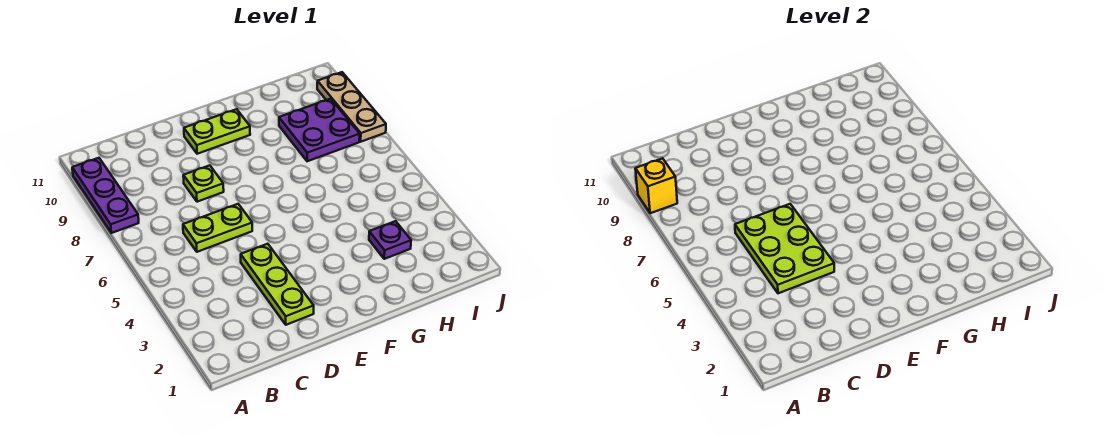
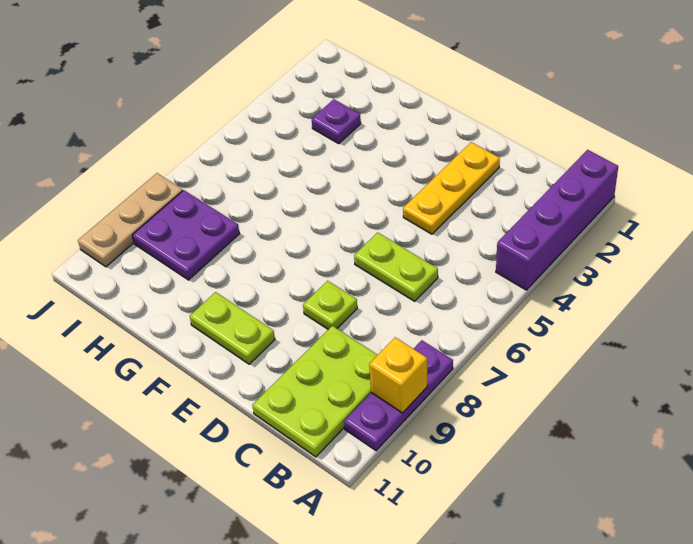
none -> purple 1x4 brick [496,150,618,290]
lime 2x3 plate [735,204,834,293] -> lime 2x3 plate moved to [252,326,377,457]
lime 1x3 plate [241,244,314,325] -> yellow 1x3 plate [403,142,500,234]

